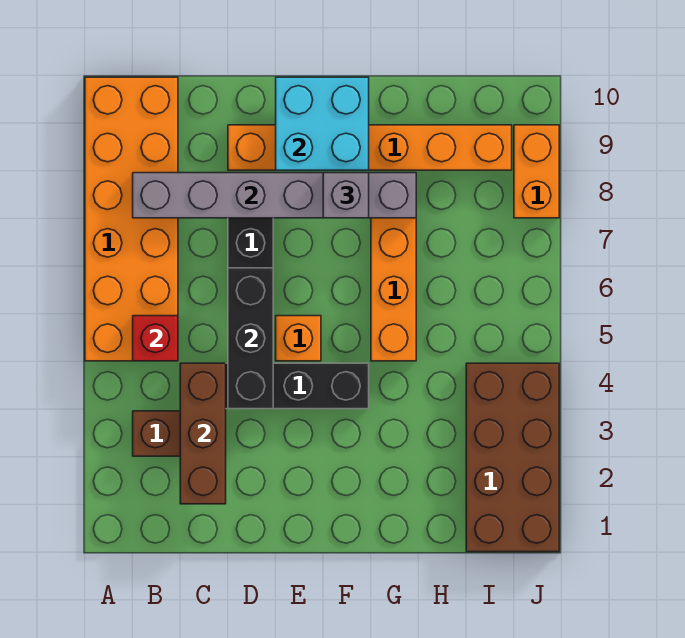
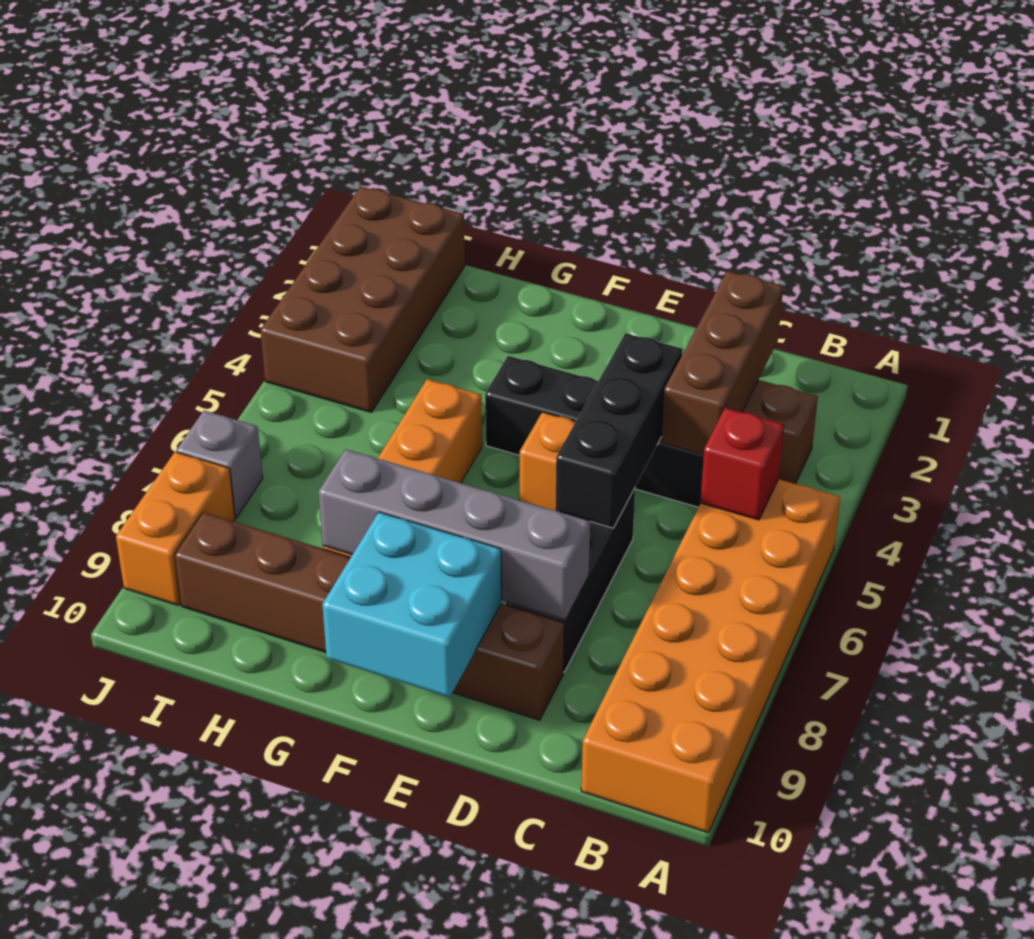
grey 1x6 brick [133,173,416,218] -> grey 1x4 brick [318,449,590,620]
orange 1x6 brick [228,125,512,170] -> brown 1x6 brick [175,512,564,720]
grey 1x1 brick [323,173,369,218] -> grey 1x1 brick moved to [176,411,263,518]

